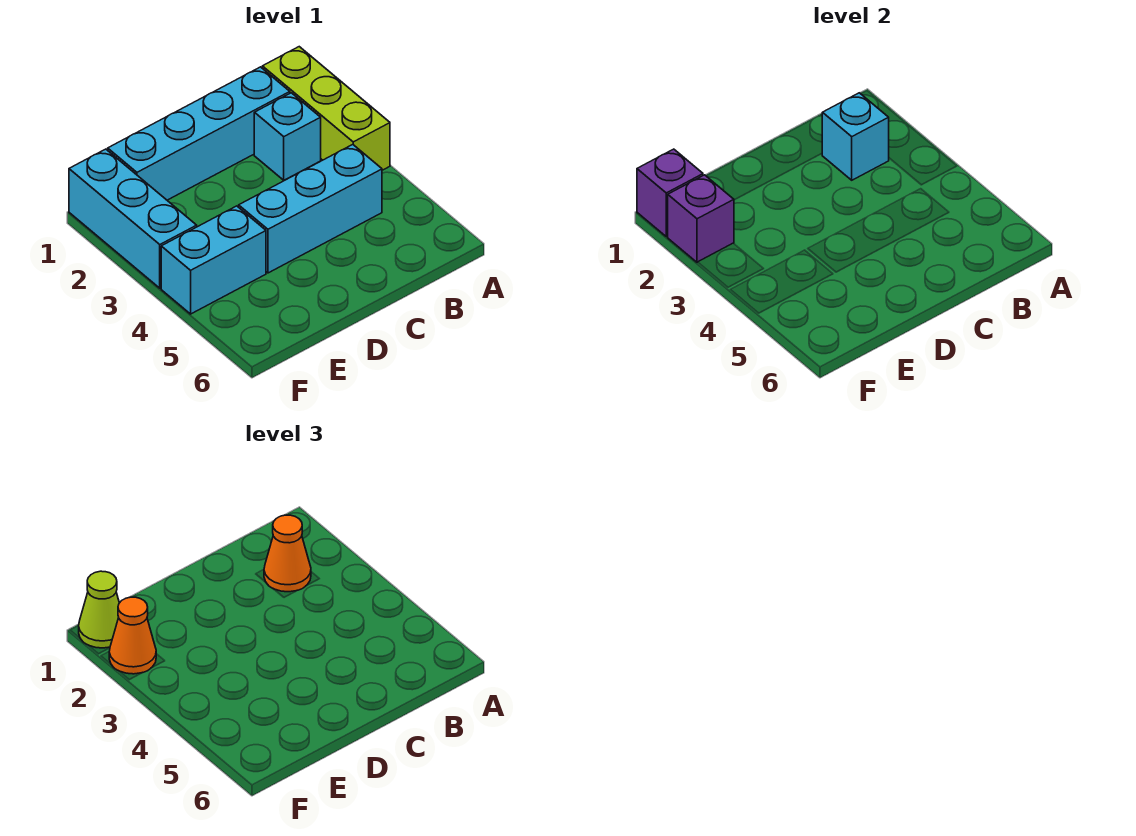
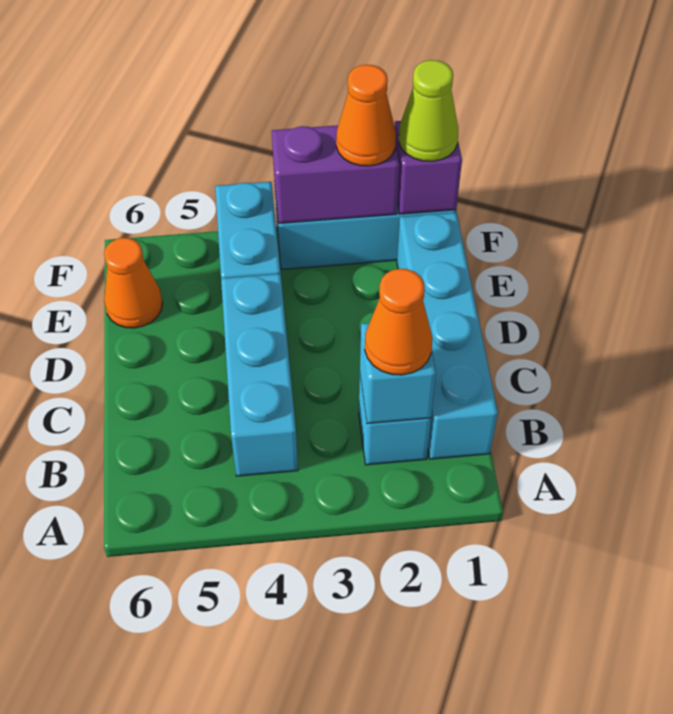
lime 1x3 brick [262,47,390,170] -> none
none -> orange 1x1 cone [104,238,163,328]
purple 1x1 brick [668,175,734,262] -> purple 1x2 brick [272,125,399,223]

